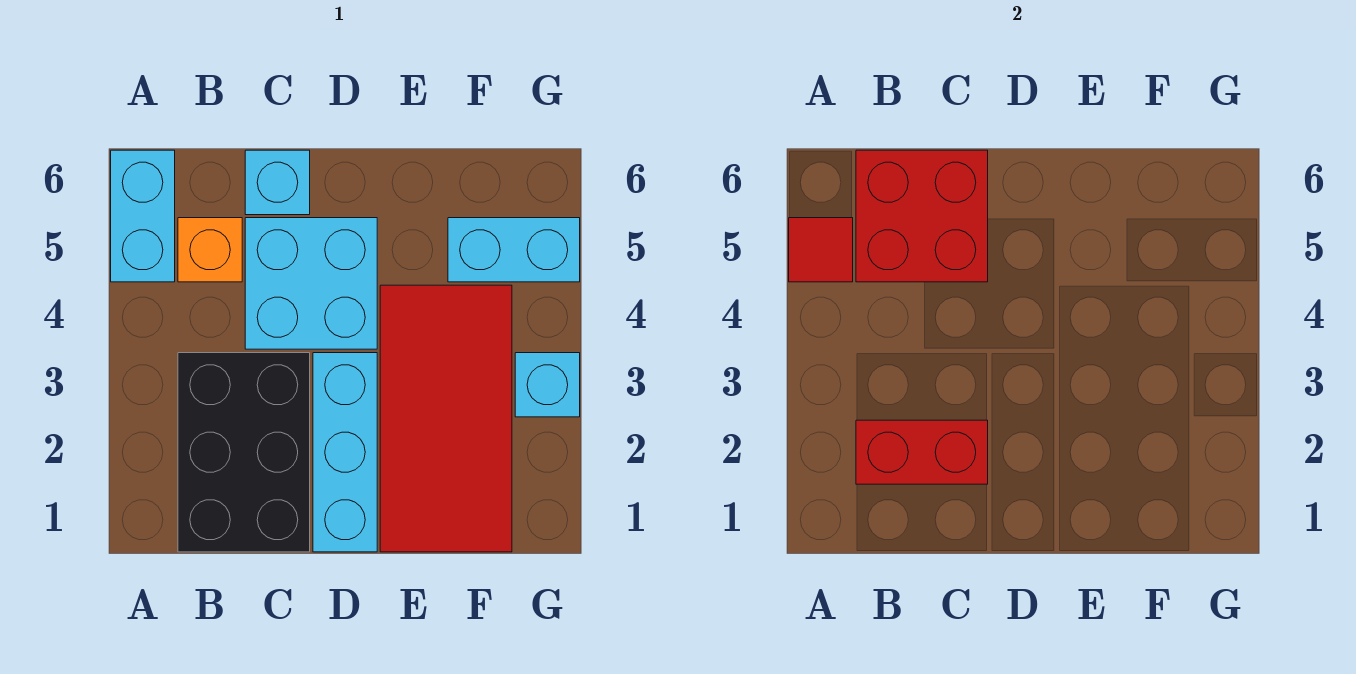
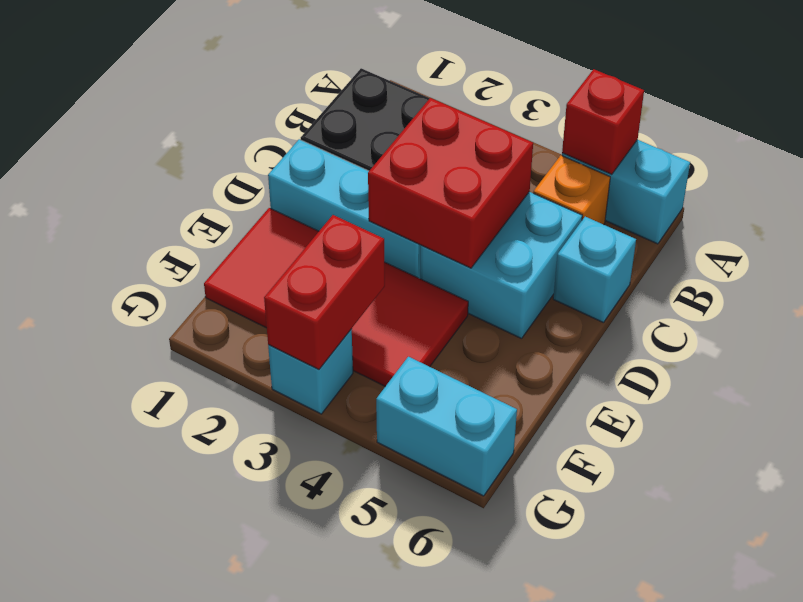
red 1x1 tile [789,218,853,282] -> red 1x1 brick [562,69,644,174]
red 1x2 brick [856,420,988,484] -> red 1x2 brick moved to [264,215,385,369]
red 2x2 brick [856,150,988,282] -> red 2x2 brick moved to [368,98,533,268]
cyan 1x2 brick [448,218,580,282] -> cyan 1x2 brick turned to [376,357,517,496]

